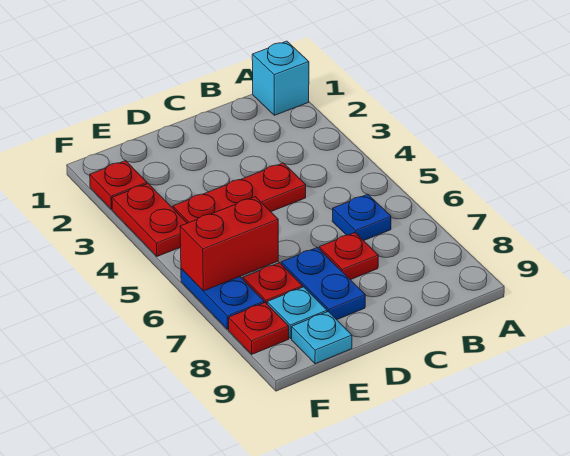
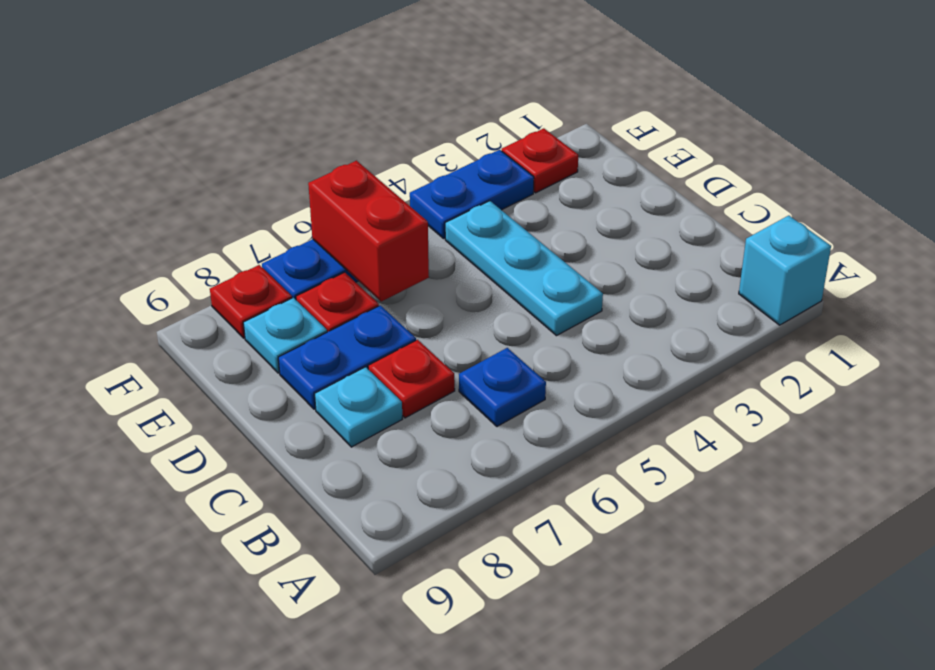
red 1x3 plate [173,163,306,223] -> cyan 1x3 plate [445,201,603,336]
cyan 1x1 plate [292,312,352,364] -> cyan 1x1 plate moved to [315,367,402,447]
red 1x2 plate [112,184,187,256] -> blue 1x2 plate [410,150,534,238]

